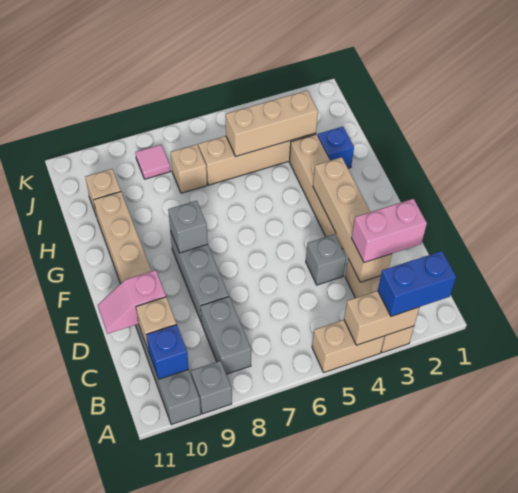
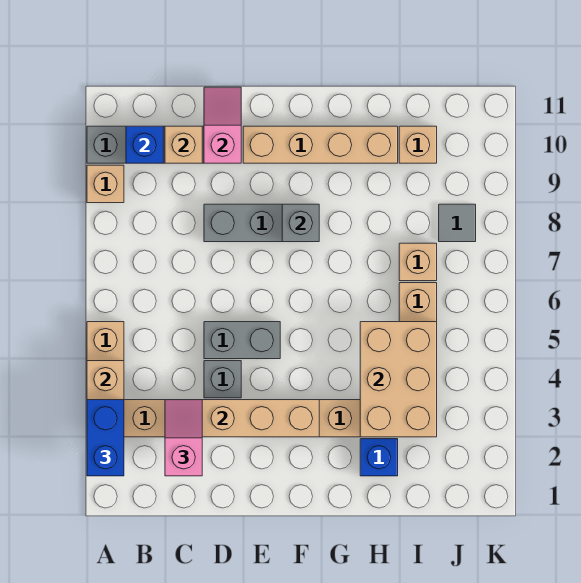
grey 1x1 brick [191,361,232,414] -> tan 1x1 brick [87,165,124,203]
grey 1x2 brick [201,297,251,374] -> grey 1x2 brick moved to [204,322,280,359]
pink 1x2 brick [352,199,427,263] -> pink 1x2 slope [165,400,202,476]
tan 1x3 brick [226,91,318,157] -> tan 2x3 brick [360,322,437,437]
pink 1x1 tile [135,145,170,179] -> grey 1x1 tile [439,204,476,242]

